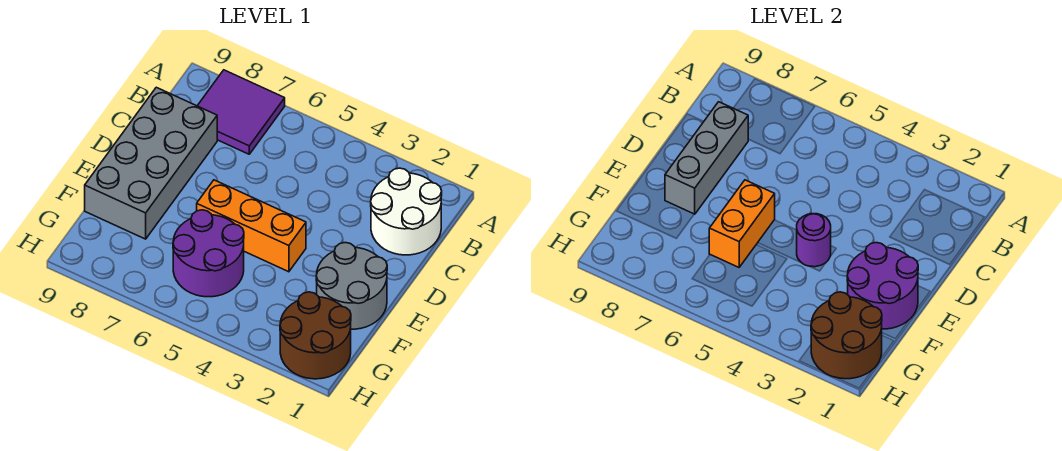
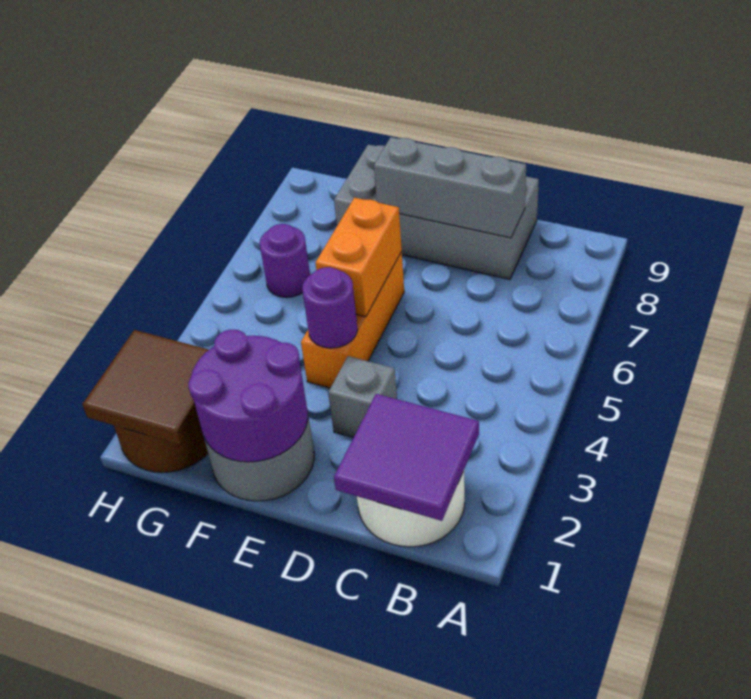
purple 2x2 tile [197,70,285,154] -> purple 2x2 tile moved to [334,394,479,521]
none -> grey 1x1 brick [328,356,397,438]
orange 1x2 brick [709,180,775,267] -> orange 1x2 brick turned to [316,198,402,317]
purple 2x2 round brick [173,210,244,297] -> purple 1x1 round brick [260,224,310,297]
brown 2x2 round brick [811,292,882,379] -> brown 2x2 tile [83,330,209,444]

